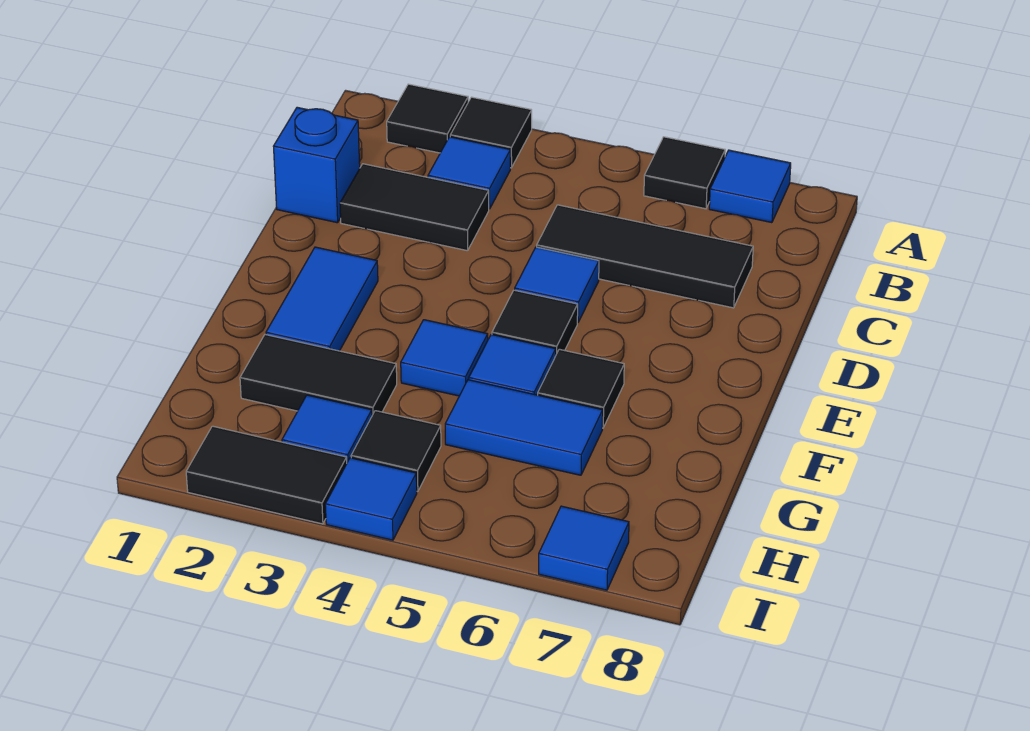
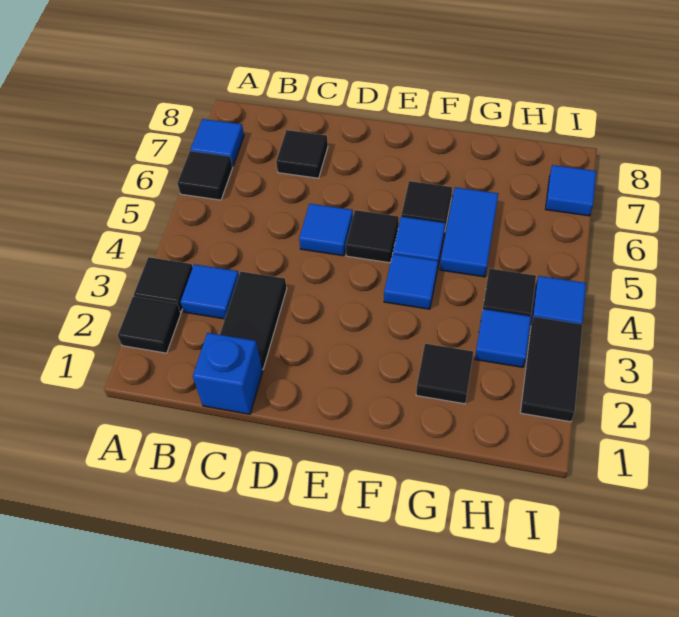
black 1x3 tile [537,205,753,308] -> black 1x1 tile [276,130,328,178]
blue 1x2 tile [266,247,378,351] -> none
black 1x2 tile [240,335,397,415] -> black 1x1 tile [416,344,473,404]

